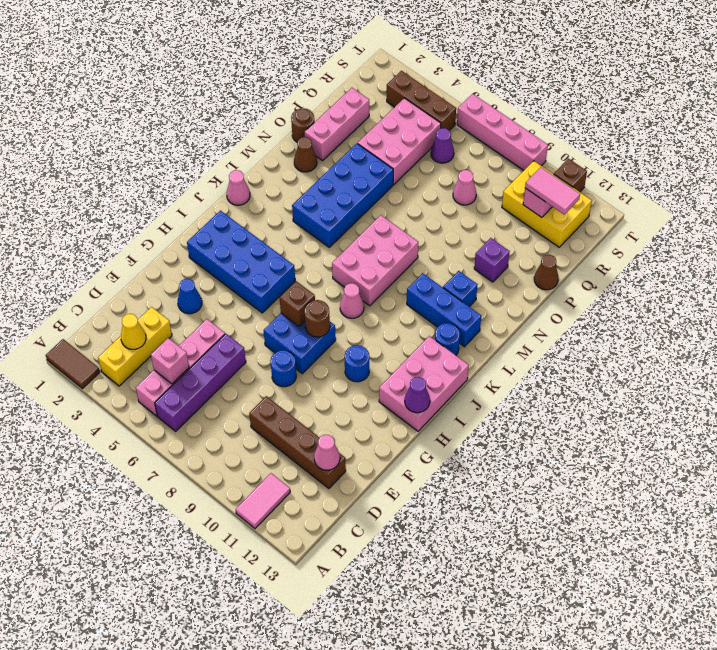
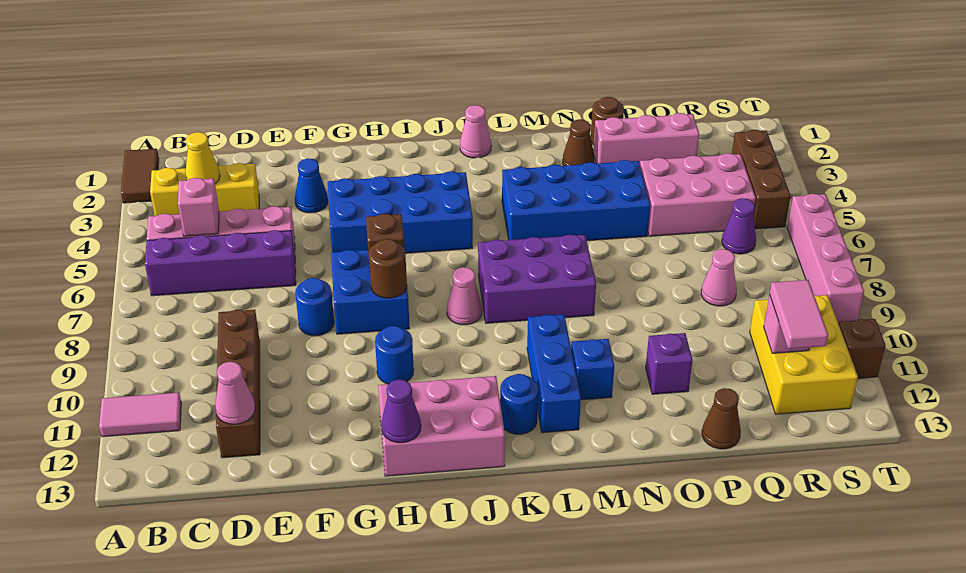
blue 2x4 brick [187,211,295,313] -> blue 2x4 brick turned to [328,172,473,253]
pink 2x3 brick [332,215,418,306] -> purple 2x3 brick [478,235,596,323]

